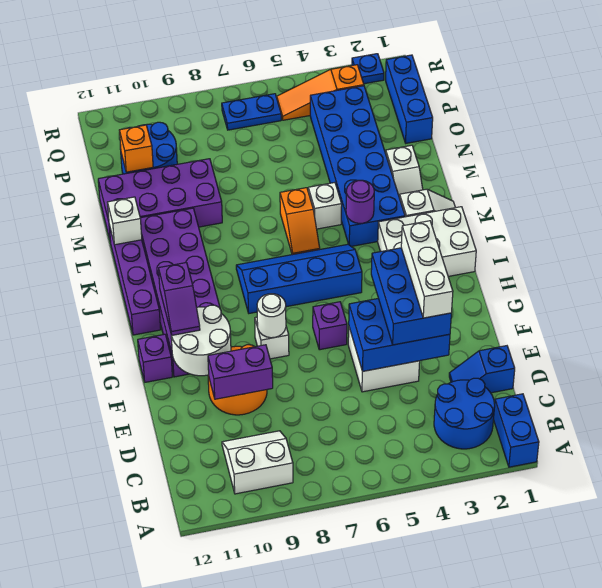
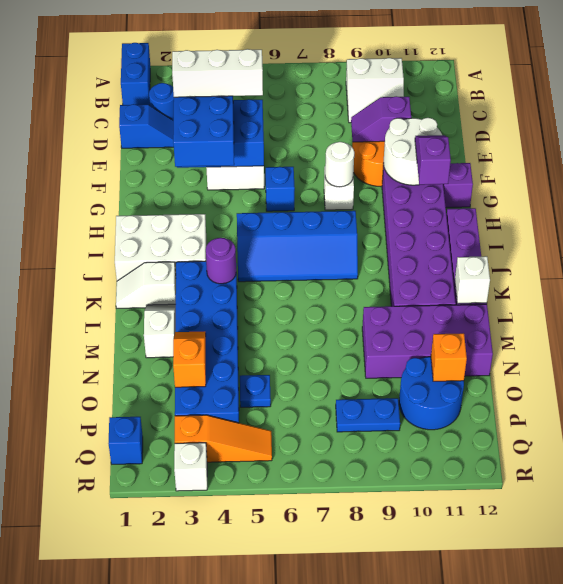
blue 2x2 round brick [434,378,495,449] -> blue 1x1 round brick [149,83,174,120]
white 1x3 brick [401,221,453,318] -> white 1x3 brick turned to [172,49,263,97]
purple 1x2 brick [208,345,273,399] -> purple 1x2 slope [351,96,411,142]
purple 1x1 brick [313,302,347,350] -> blue 1x1 brick [266,167,295,211]
orange 1x2 slope [280,188,320,255] -> orange 1x2 slope moved to [173,331,206,387]
white 1x1 brick [308,183,342,229] -> white 1x1 brick moved to [174,443,207,491]
blue 1x3 brick [386,55,433,143] -> blue 1x1 brick [108,417,143,464]
blue 1x2 plate [222,94,281,130] -> blue 1x2 plate moved to [336,398,400,432]
blue 1x1 plate [352,54,384,84] -> blue 1x1 plate moved to [240,375,271,407]

